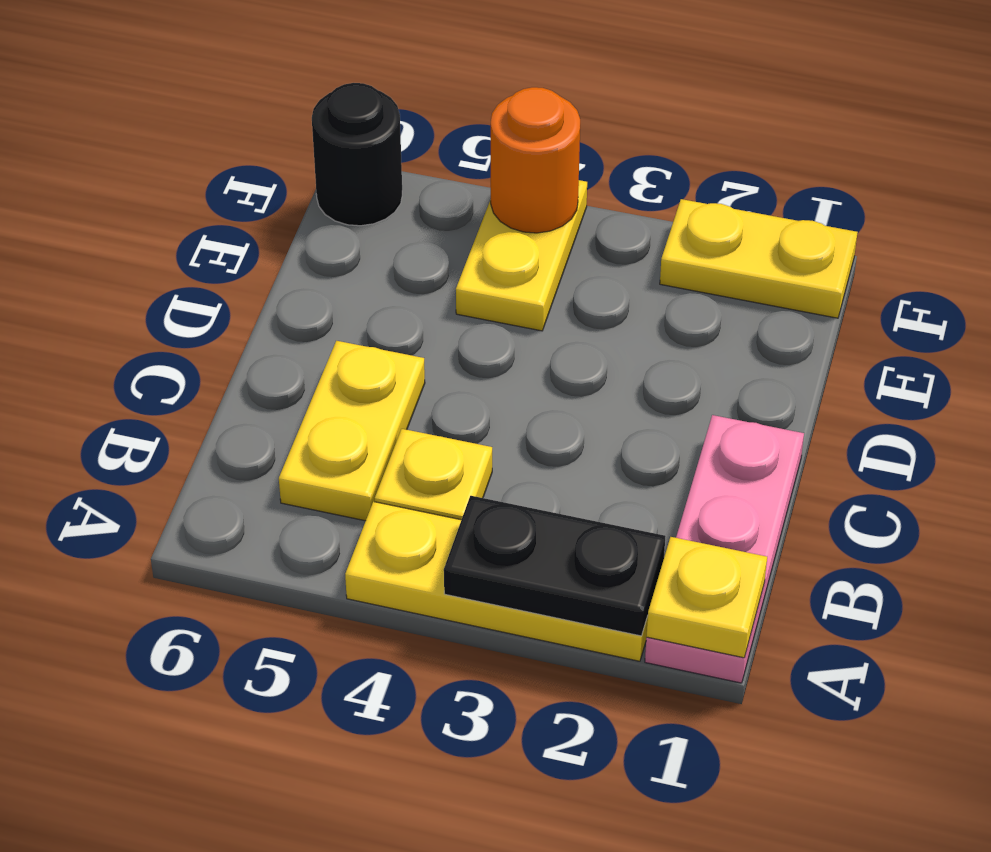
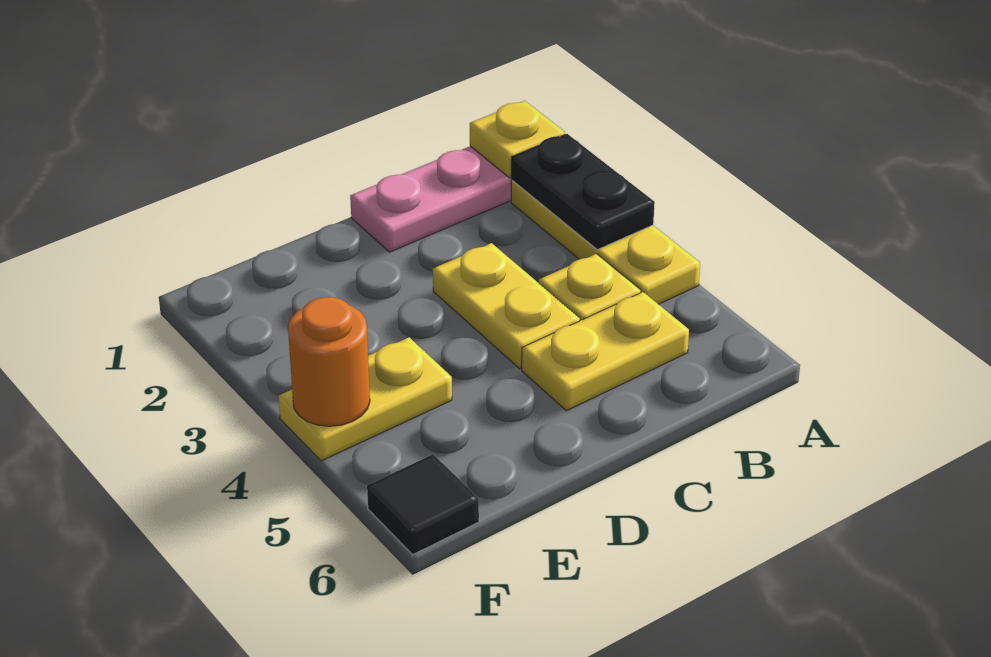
yellow 1x2 plate [660,199,858,318] -> yellow 1x2 plate moved to [433,243,580,369]
black 1x1 round brick [312,83,402,226] -> black 1x1 tile [367,454,479,555]

